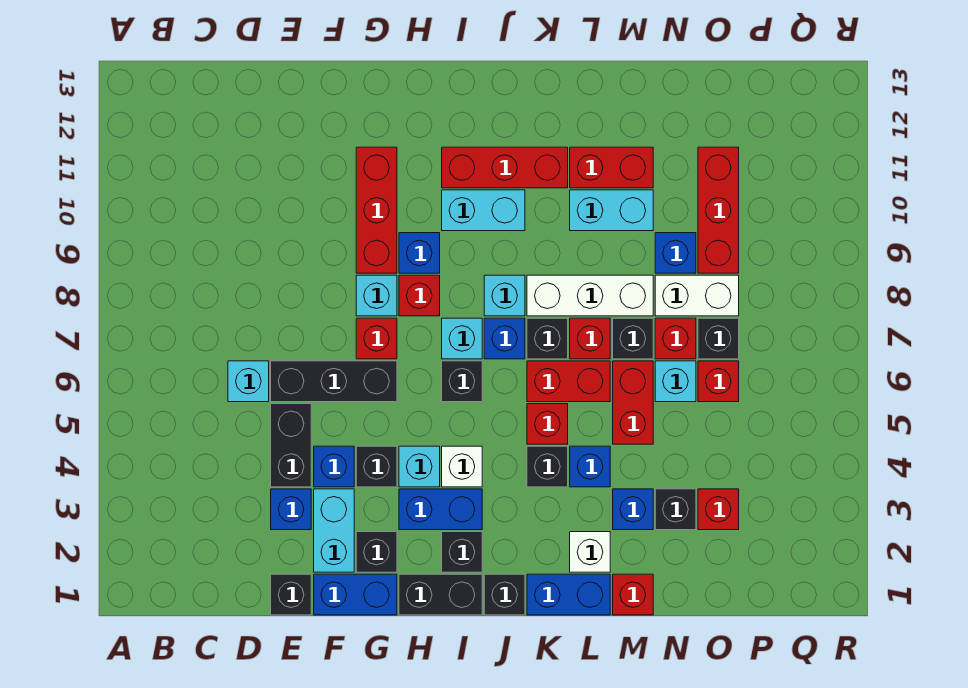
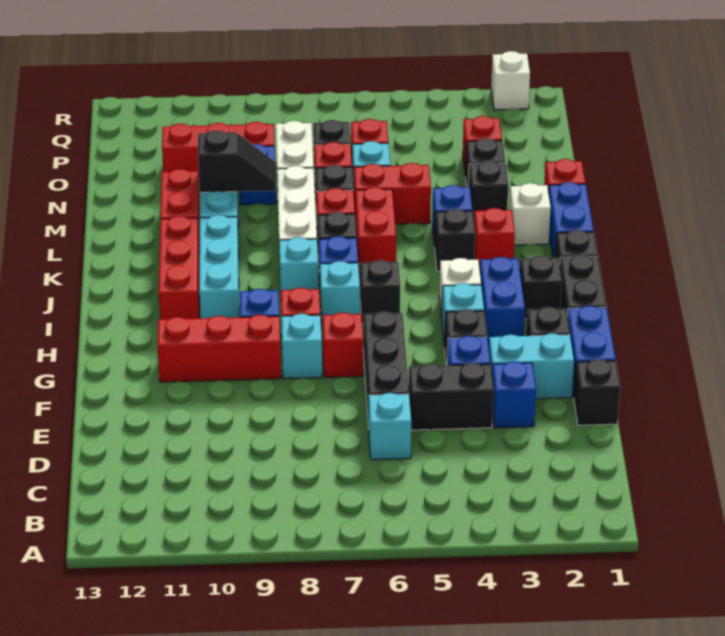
cyan 1x2 brick [442,190,525,231] -> cyan 1x3 brick [199,215,239,318]
red 1x1 brick [527,404,568,444] -> red 1x1 brick moved to [474,208,515,269]
blue 1x1 brick [613,489,653,530] -> black 1x1 brick [468,161,508,218]
none -> black 1x2 slope [198,130,276,193]
none -> white 1x1 brick [491,51,530,110]

